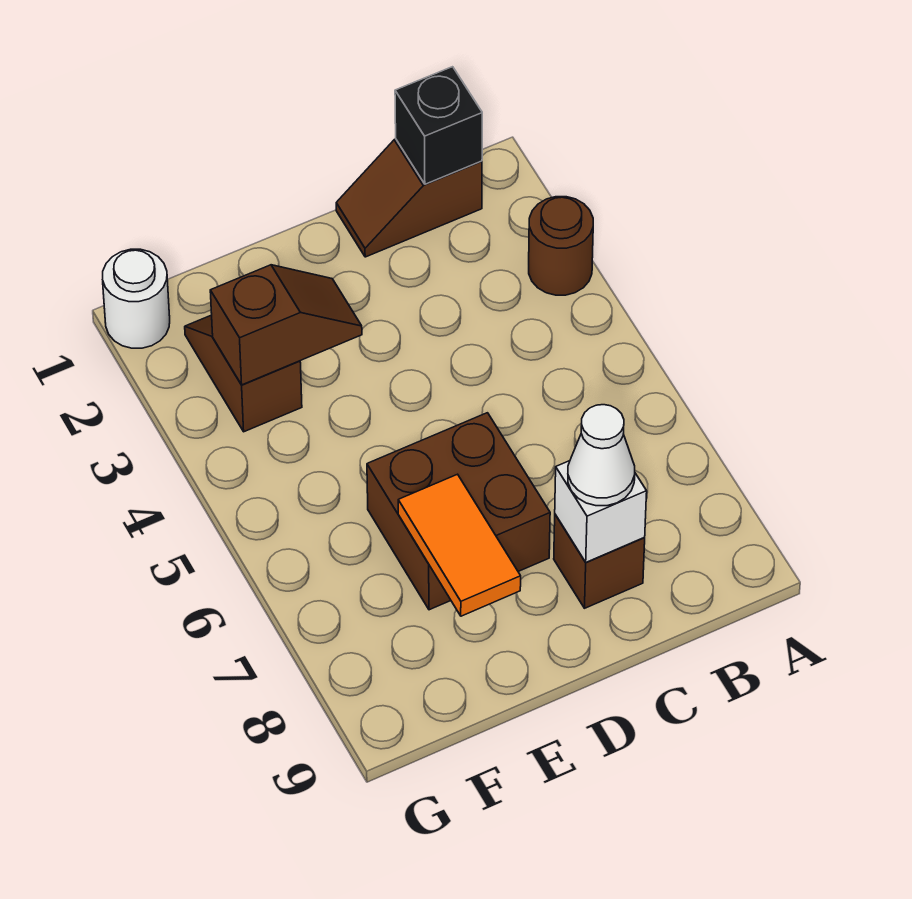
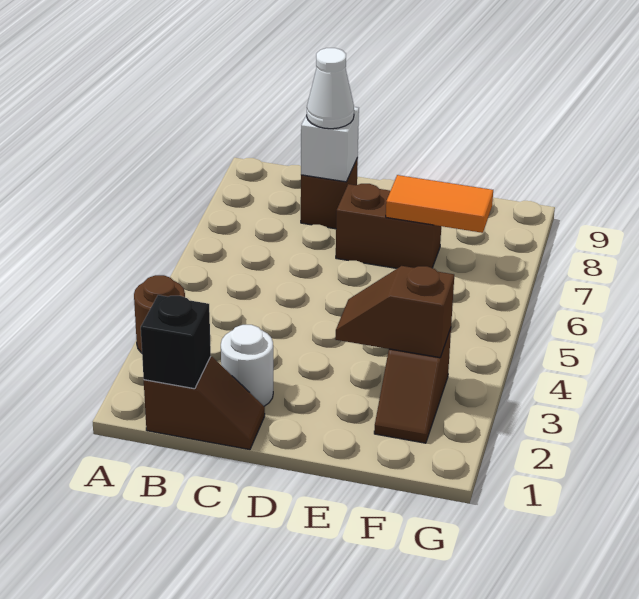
brown 2x2 brick [367,413,550,610] -> brown 1x2 brick [336,184,441,268]
orange 1x2 tile [398,474,521,616] -> orange 1x2 tile turned to [386,175,493,233]
white 1x1 round brick [103,249,170,348] -> white 1x1 round brick moved to [221,325,273,406]

